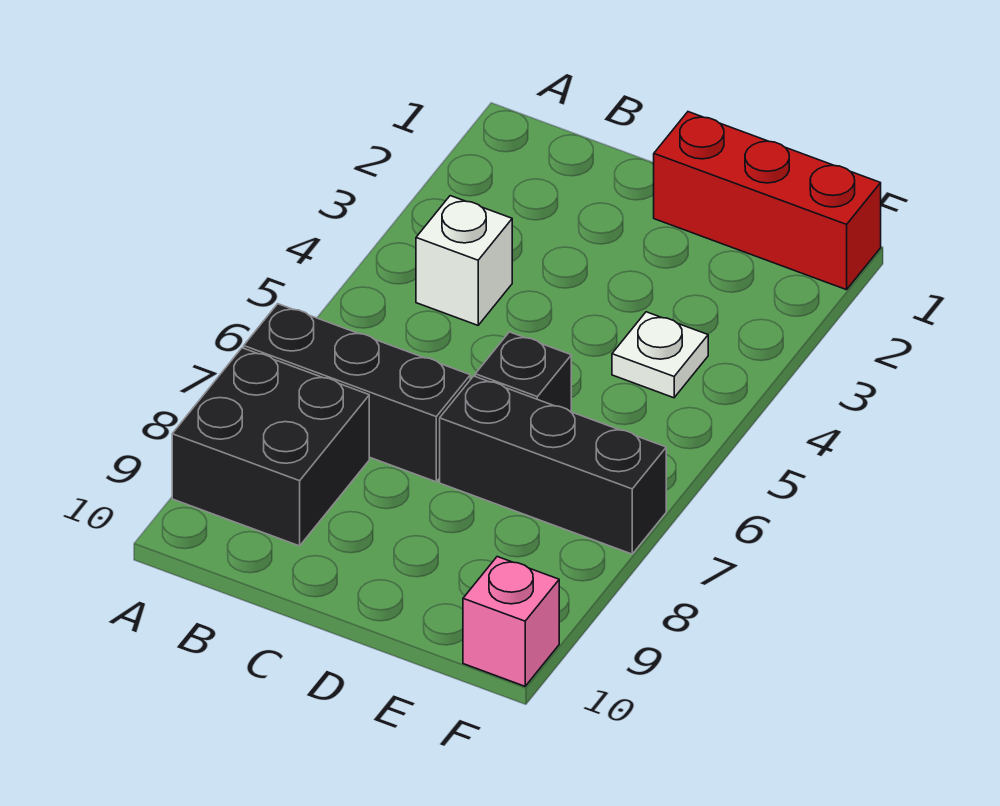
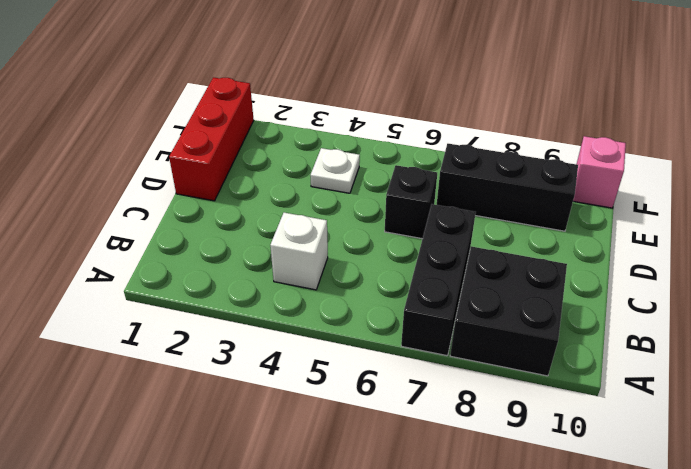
black 1x3 brick [440,376,666,554] -> black 1x3 brick turned to [437,144,578,231]

